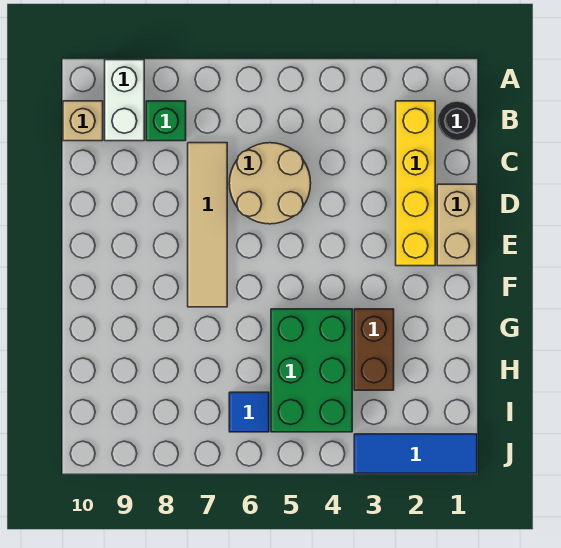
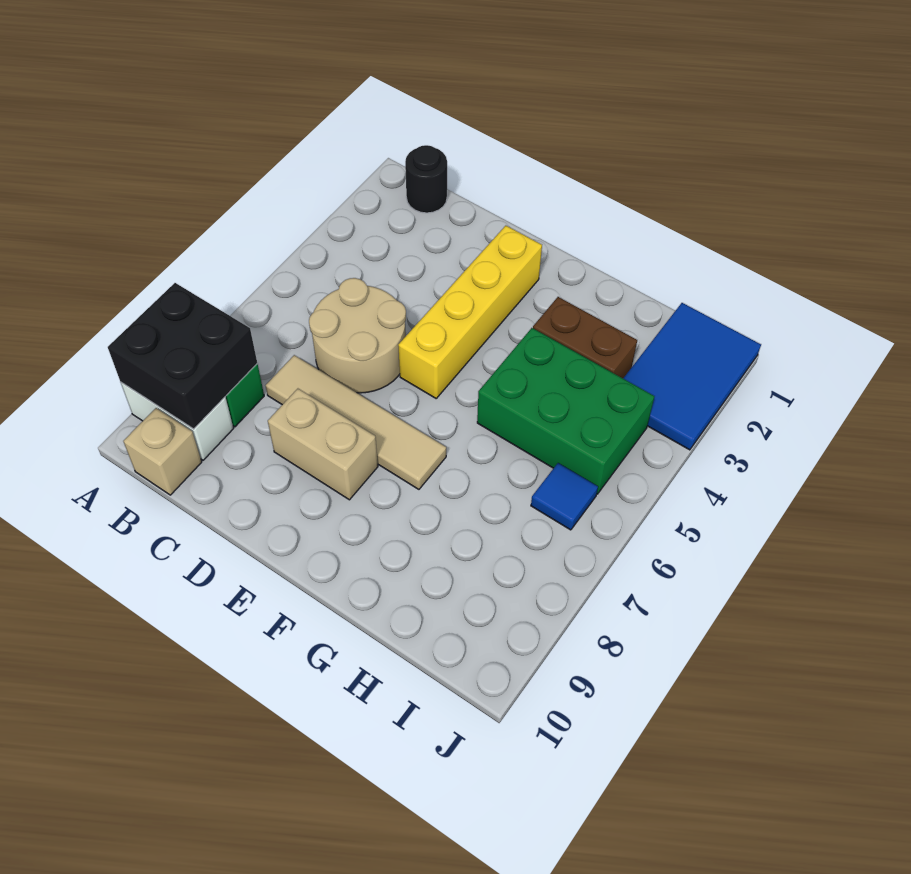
none -> black 2x2 brick [108,283,257,429]
yellow 1x4 brick [396,101,435,266] -> yellow 1x4 brick turned to [398,226,542,398]
tan 1x2 brick [437,184,477,266] -> tan 1x2 brick moved to [268,389,378,500]
blue 1x3 tile [354,434,477,473] -> blue 2x3 tile [623,303,761,450]

